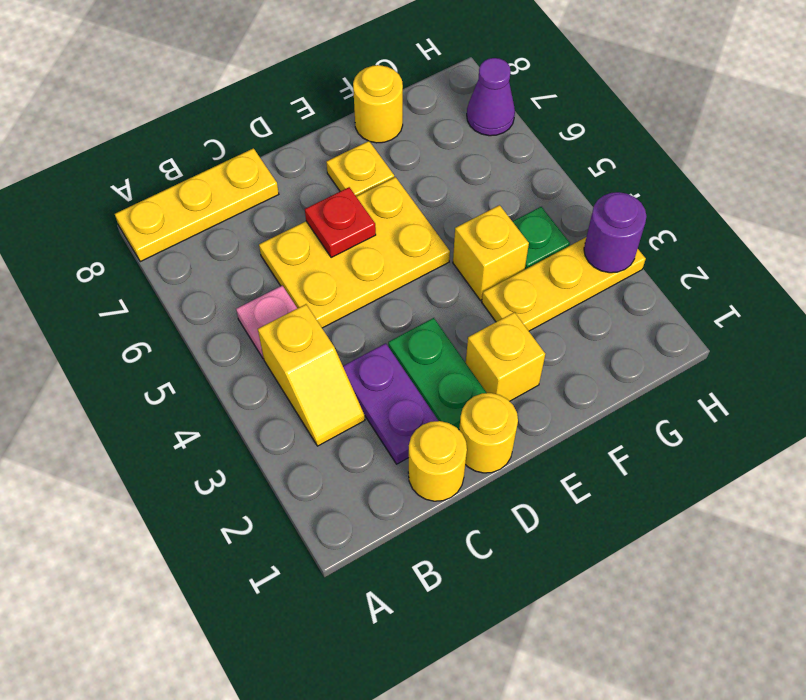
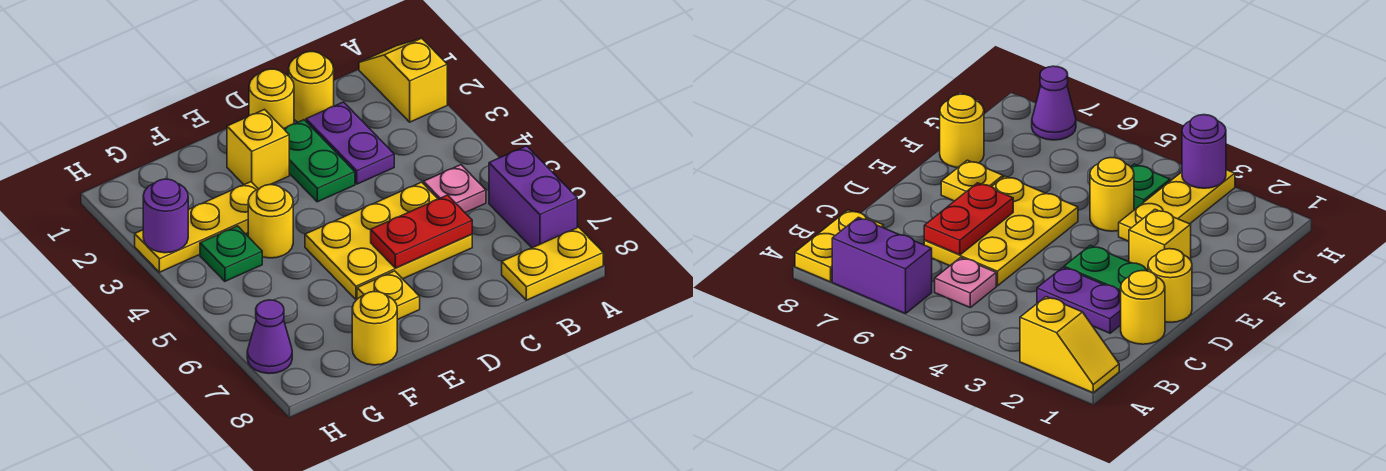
none -> purple 1x2 brick [489,146,577,248]
yellow 1x3 plate [115,148,279,262] -> yellow 1x2 plate [502,227,603,300]
yellow 1x2 slope [258,304,365,446] -> yellow 1x2 slope moved to [359,38,447,122]
red 1x1 plate [305,187,376,258] -> red 1x2 plate [371,195,472,268]
yellow 1x1 brick [453,205,529,300] -> yellow 1x1 round brick [248,185,293,258]

